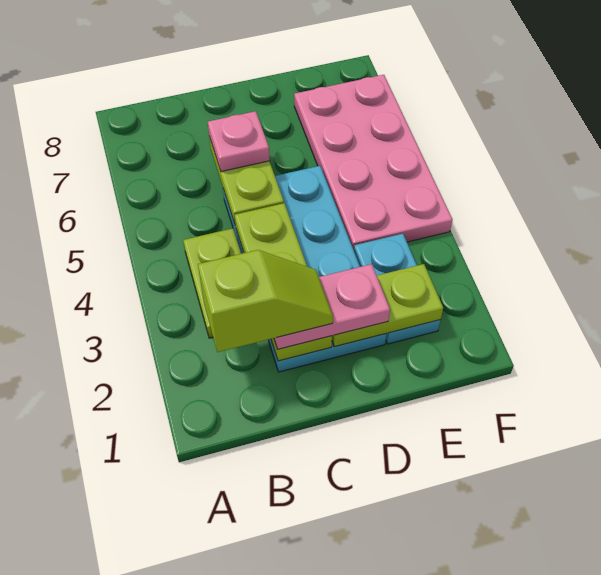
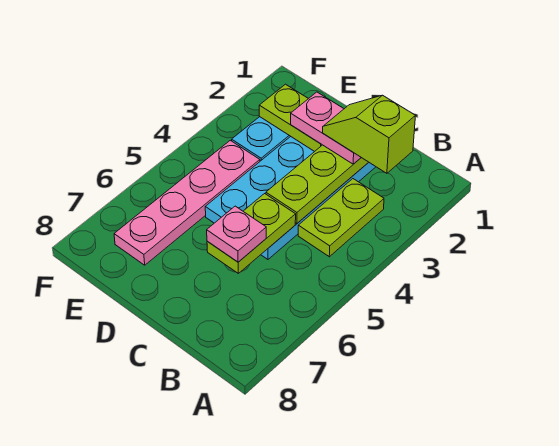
pink 2x4 plate [294,75,453,250] -> pink 1x4 plate [114,140,260,265]

